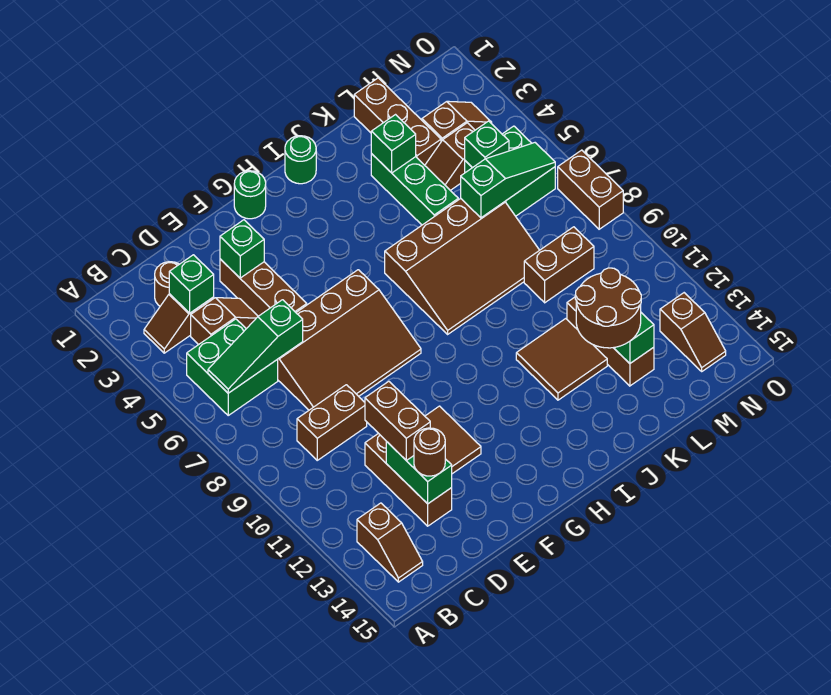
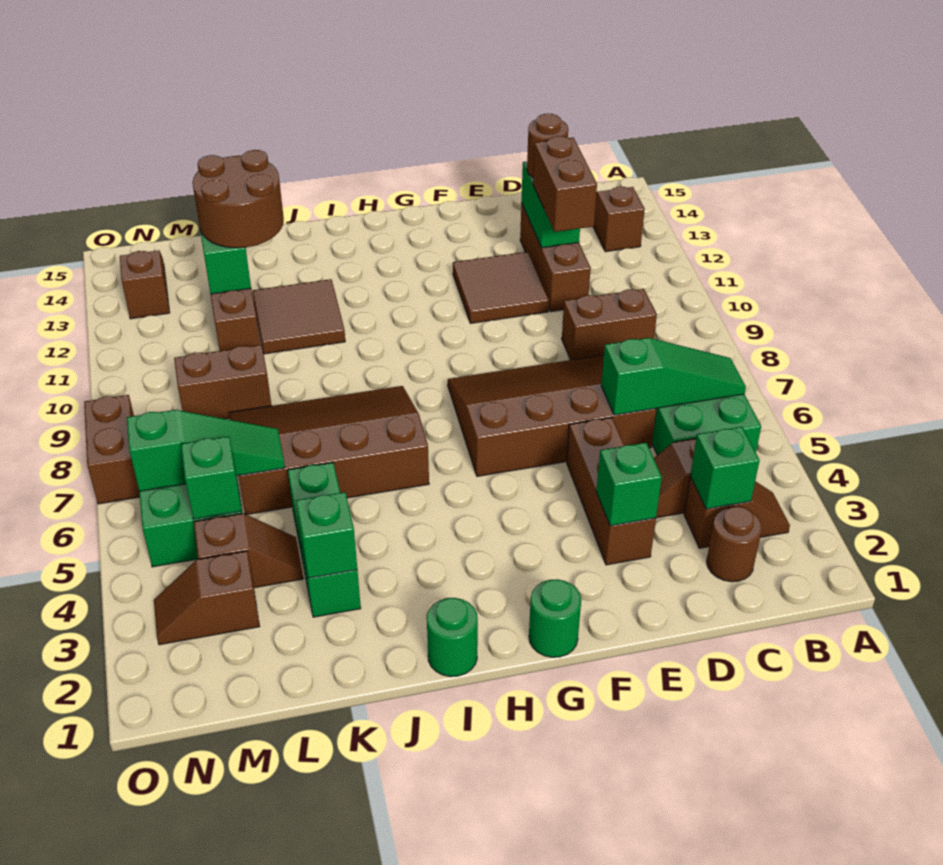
brown 1x3 brick [354,78,441,165] -> none
green 1x3 slope [461,143,555,218] -> green 1x3 slope turned to [127,410,285,491]

